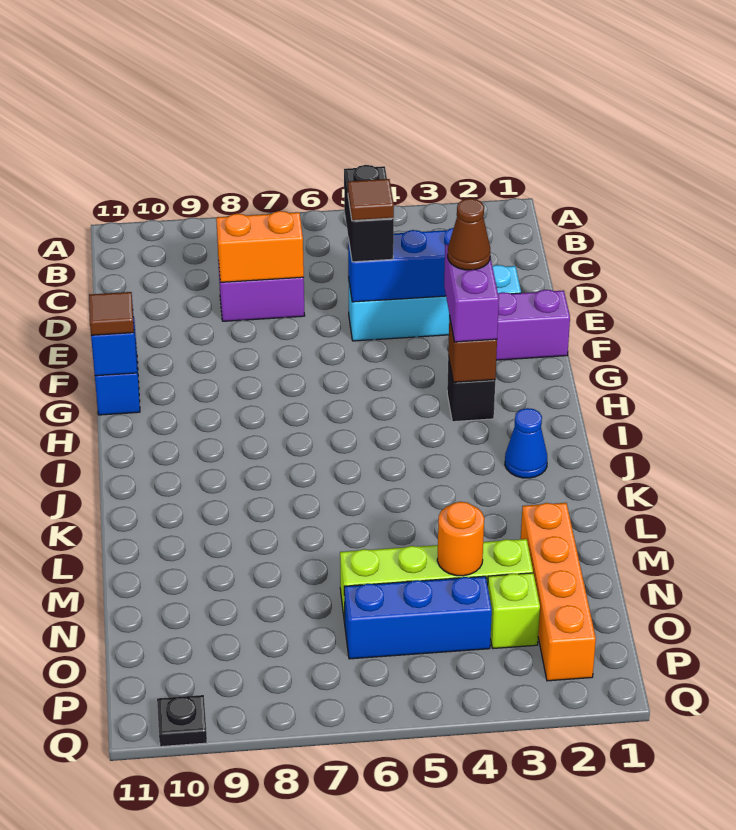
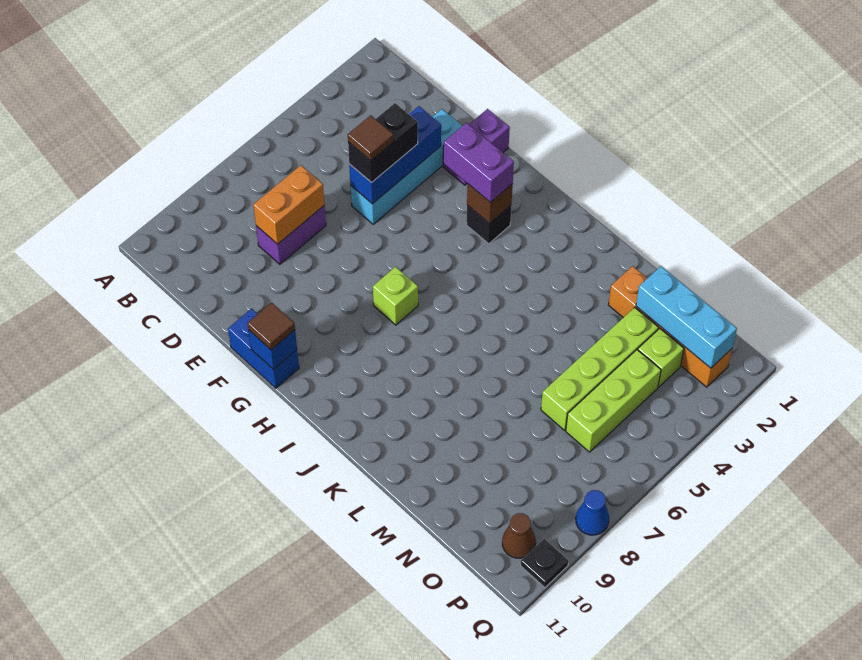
black 1x2 brick [344,165,394,262] -> black 1x2 brick turned to [348,103,418,183]
brown 1x1 cone [448,199,490,270] -> brown 1x1 cone moved to [502,513,536,558]
none -> lime 1x1 brick [373,267,418,325]
blue 1x1 cone [505,408,547,478] -> blue 1x1 cone moved to [576,490,609,535]
none -> cyan 1x3 brick [636,266,737,368]
orange 1x1 round brick [437,502,484,576] -> none
blue 1x3 brick [344,576,492,659] -> lime 1x3 brick [566,350,661,452]

